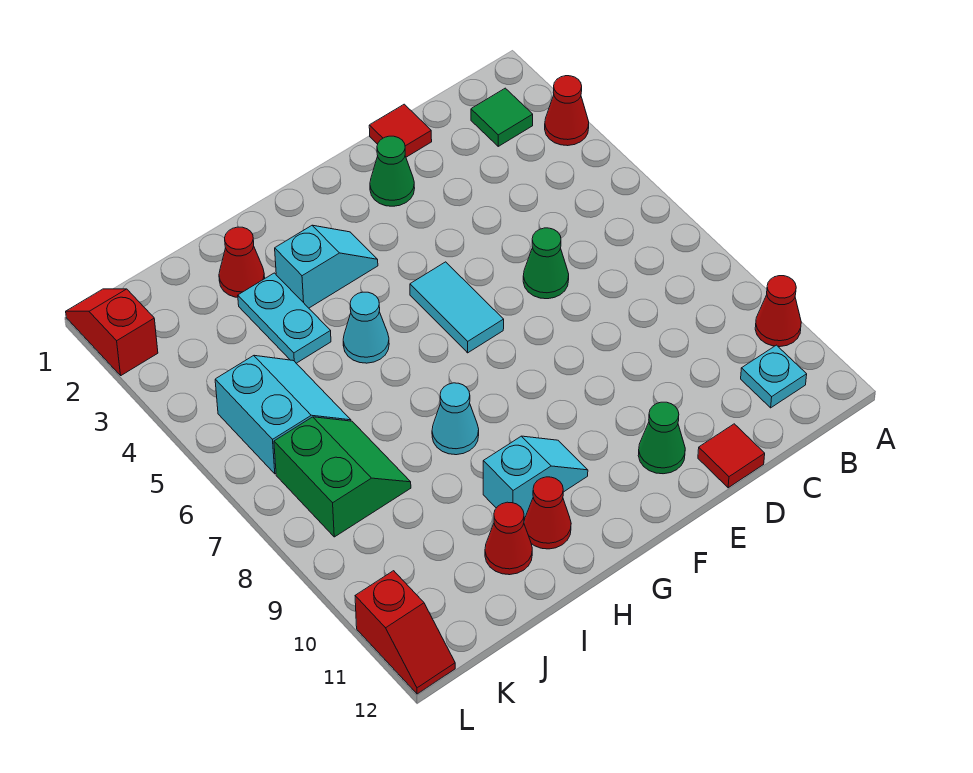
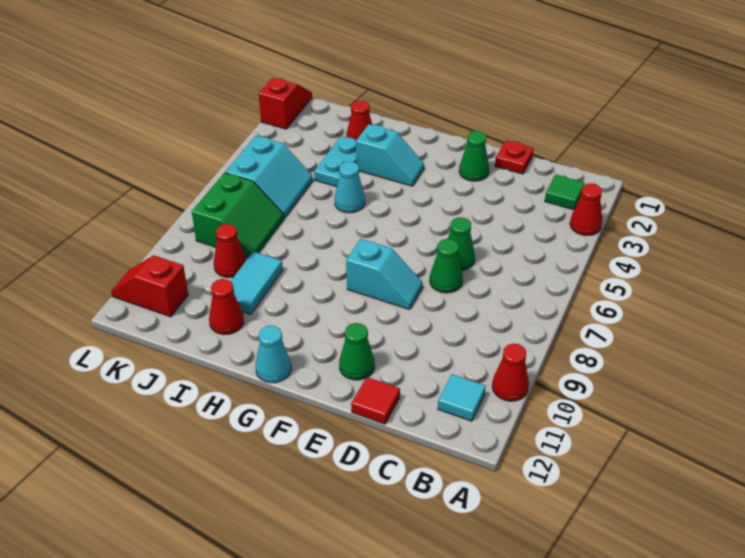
cyan 1x1 plate [741,345,807,408] -> cyan 1x1 tile [438,374,486,421]
red 1x1 tile [369,104,432,157] -> red 1x1 plate [495,141,533,174]
none -> green 1x1 cone [430,239,463,293]
cyan 1x2 tile [410,262,504,353] -> cyan 1x2 tile moved to [231,252,283,314]
cyan 1x2 slope [483,436,588,517] -> cyan 1x2 slope moved to [346,239,423,310]
cyan 1x1 cone [432,383,479,455] -> cyan 1x1 cone moved to [256,326,291,383]
red 1x1 cone [524,477,571,549] -> red 1x1 cone moved to [214,224,246,278]
red 1x2 slope [355,571,455,694] -> red 1x2 slope turned to [111,255,188,317]

